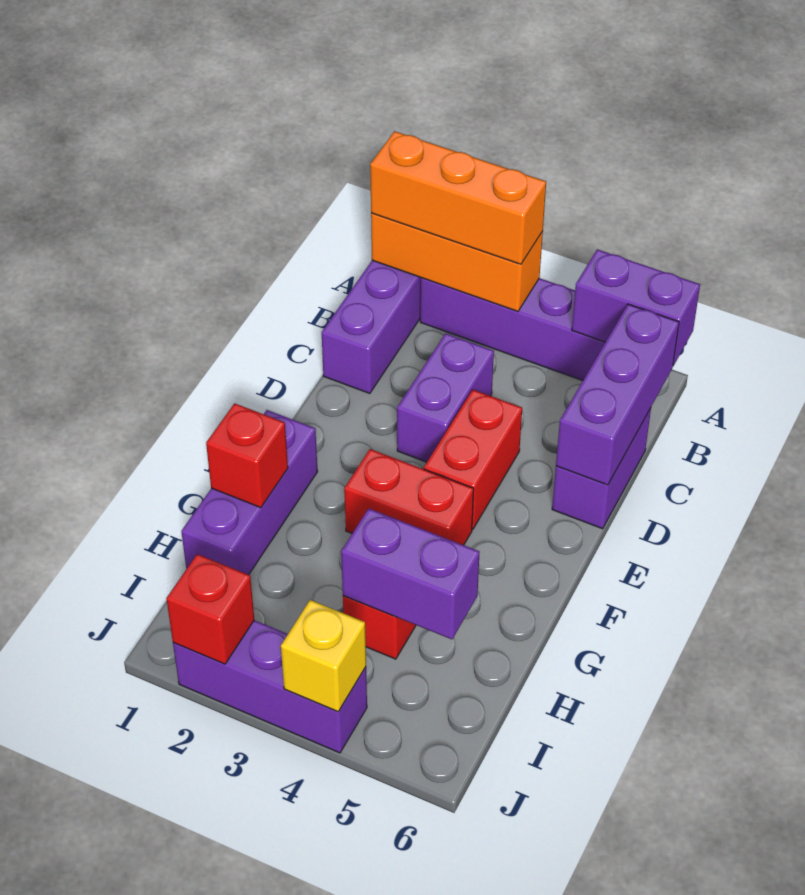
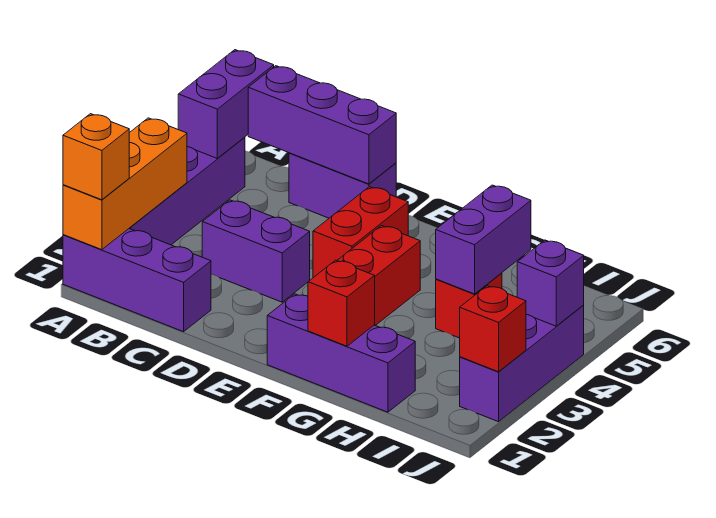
orange 1x3 brick [370,131,546,264] -> orange 1x1 brick [63,114,129,200]
red 1x2 brick [424,390,522,529] -> red 1x2 brick turned to [313,187,408,278]
yellow 1x1 brick [281,600,366,712] -> purple 1x1 brick [517,240,584,326]

